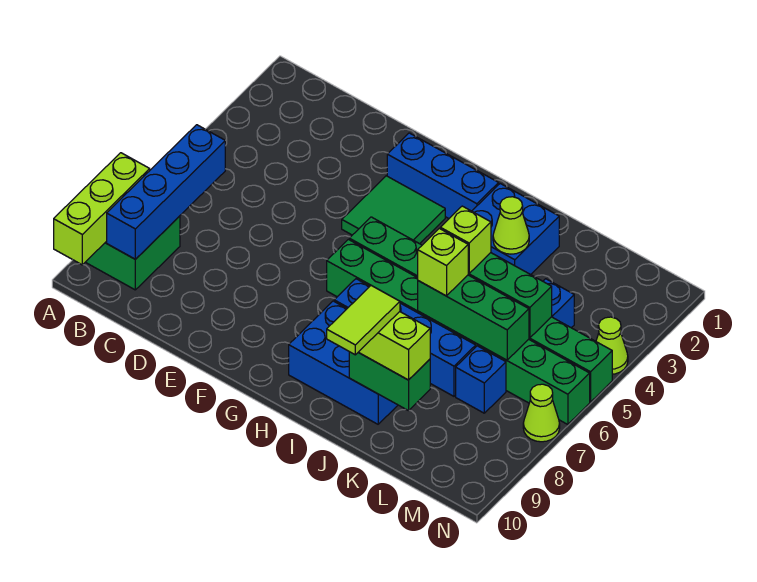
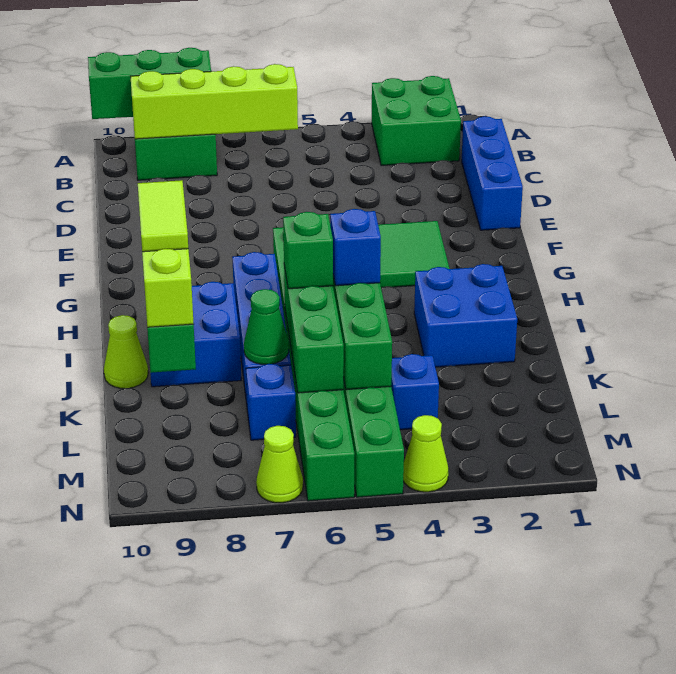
none -> green 2x2 brick [372,76,461,166]
lime 1x3 brick [54,153,150,265] -> green 1x3 brick [88,48,211,119]
blue 1x4 brick [107,125,225,259] -> lime 1x4 brick [130,64,298,139]
blue 1x3 brick [387,133,499,218] -> blue 1x3 brick moved to [462,116,523,230]
blue 2x3 brick [289,301,398,424] -> blue 2x2 brick [150,282,241,387]
lime 1x1 cone [493,197,529,254] -> lime 1x1 cone moved to [104,315,148,388]
lime 1x1 brick [440,206,491,273] -> blue 1x1 brick [330,209,381,286]
lime 1x1 brick [418,228,469,296] -> green 1x1 brick [283,212,333,289]
lime 1x2 tile [327,286,400,355] -> lime 1x2 tile turned to [138,180,188,252]
none -> green 1x1 cone [244,289,289,364]

